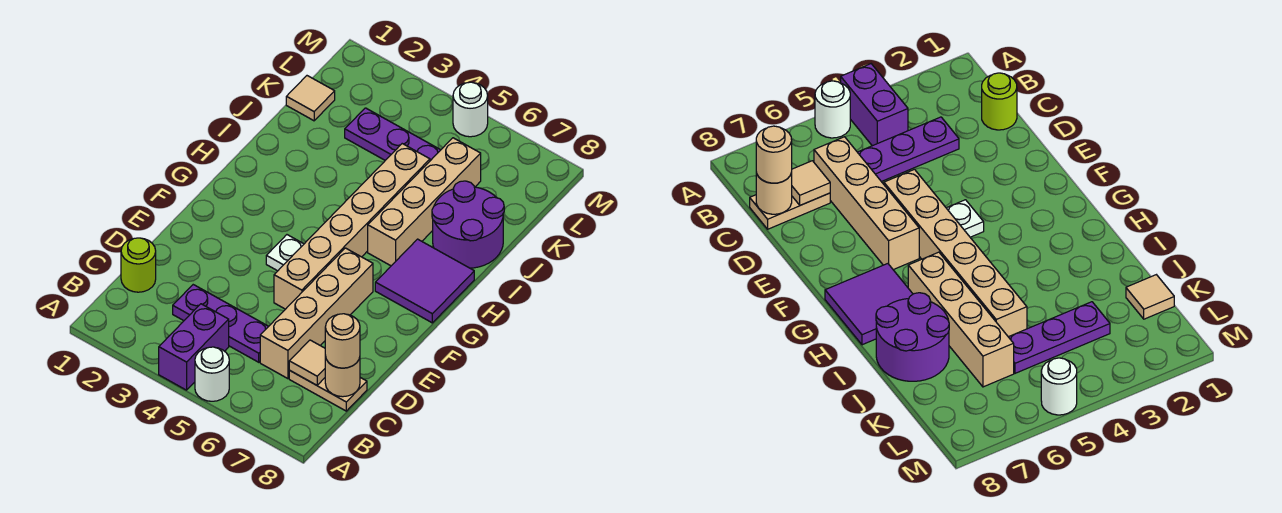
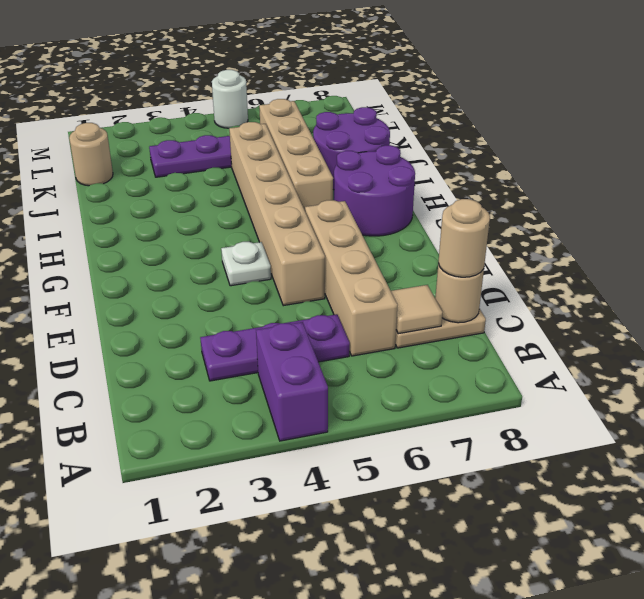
white 1x1 round brick [195,347,229,401] -> none
lime 1x1 round brick [121,238,156,292] -> none
purple 2x2 tile [375,239,474,323] -> purple 2x2 round brick [334,145,415,236]
tan 1x1 tile [286,76,335,121] -> tan 1x1 round brick [69,123,113,186]

